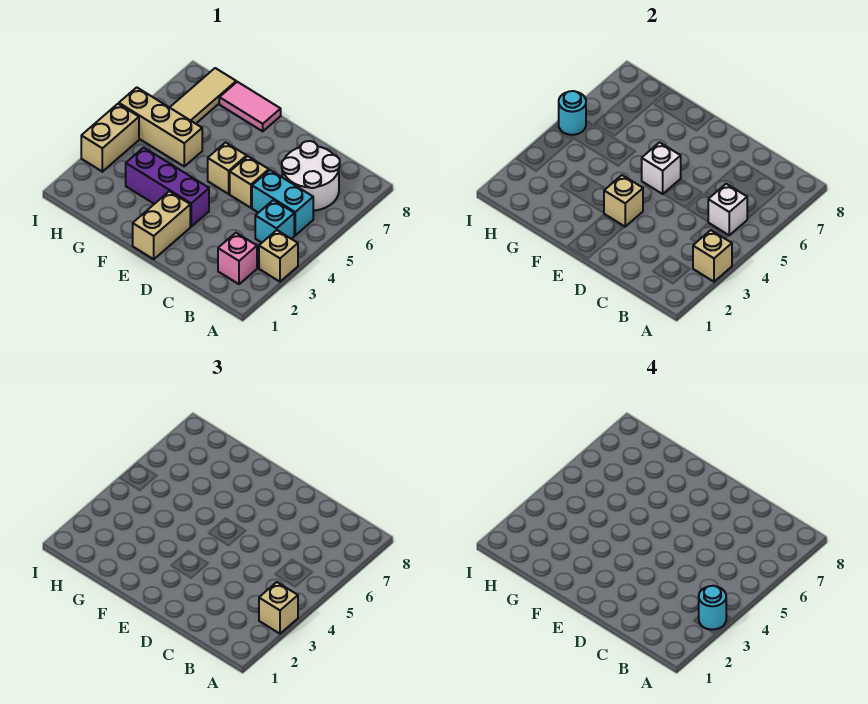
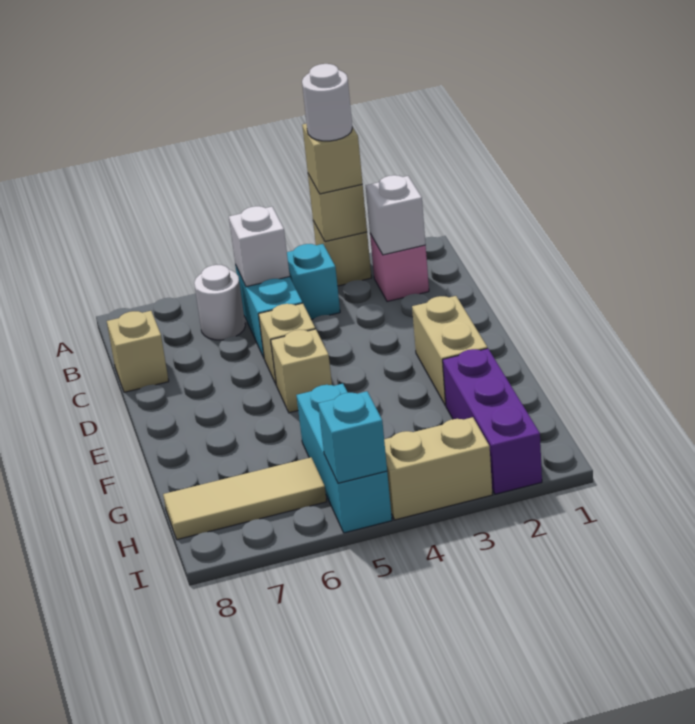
cyan 1x1 round brick [699,586,726,630] -> white 1x1 round brick [302,64,352,141]
white 2x2 round brick [282,141,340,211] -> white 1x1 round brick [194,265,245,340]
tan 1x2 brick [133,191,190,259] -> tan 1x2 brick turned to [412,296,487,406]
purple 1x3 brick [126,147,209,227] -> purple 1x3 brick moved to [443,348,542,494]
tan 1x1 brick [604,175,643,227] -> tan 1x1 brick moved to [107,311,169,392]
white 1x1 brick [642,142,681,194] -> white 1x1 brick moved to [366,175,426,255]
pink 1x2 tile [219,82,281,131] -> none
tan 1x3 brick [119,87,202,166] -> cyan 1x3 brick [296,384,392,533]
cyan 1x1 round brick [559,91,586,135] -> cyan 1x1 brick [318,391,387,483]

